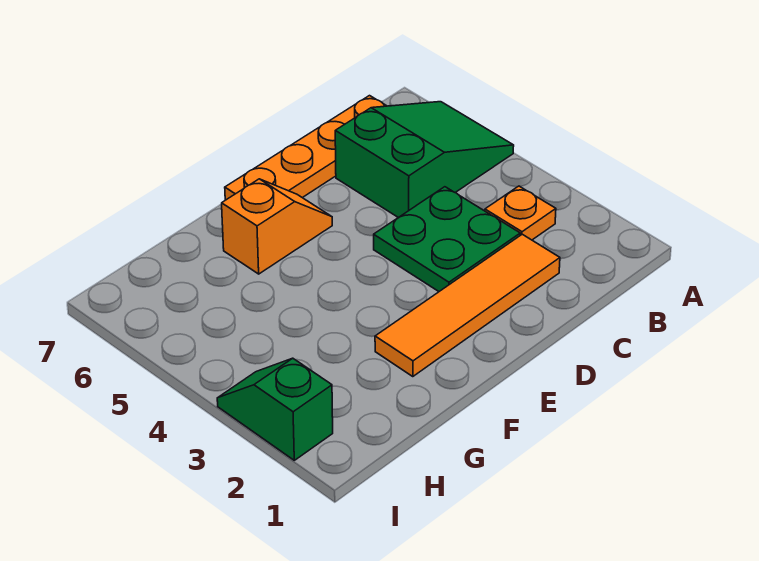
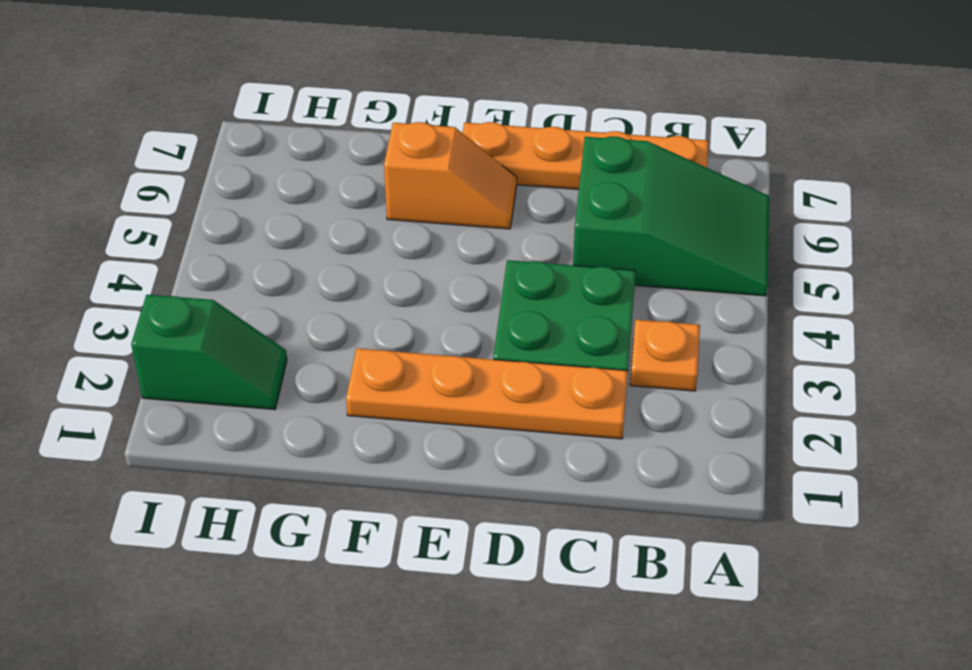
orange 1x4 tile [375,234,560,377] -> orange 1x4 plate [346,348,628,439]
green 1x2 slope [217,358,333,460] -> green 1x2 slope turned to [131,295,287,409]

